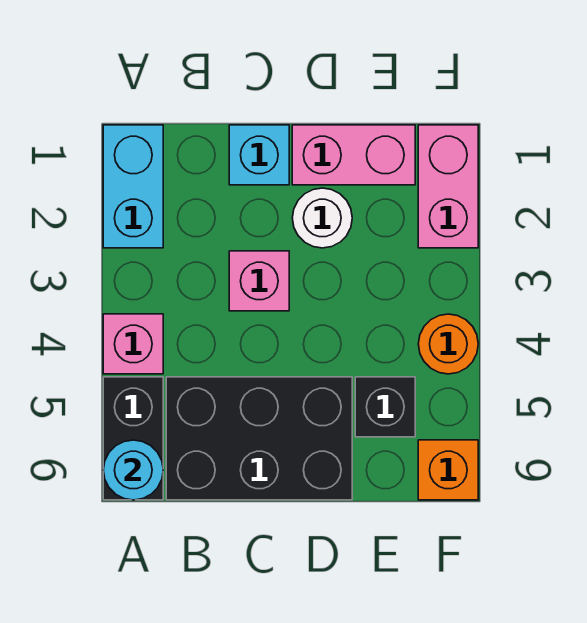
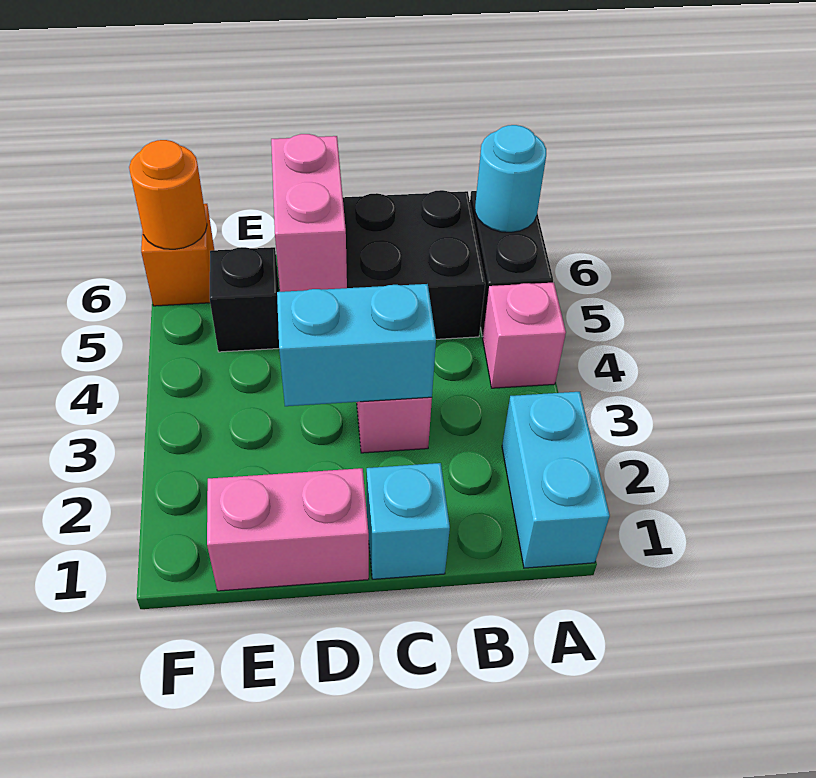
none -> cyan 1x2 brick [277,284,436,406]
white 1x1 round brick [292,188,352,248] -> none
pink 1x2 brick [418,125,478,248] -> pink 1x2 brick moved to [271,134,347,292]
orange 1x1 round brick [418,314,478,374] -> orange 1x1 round brick moved to [129,140,207,249]

